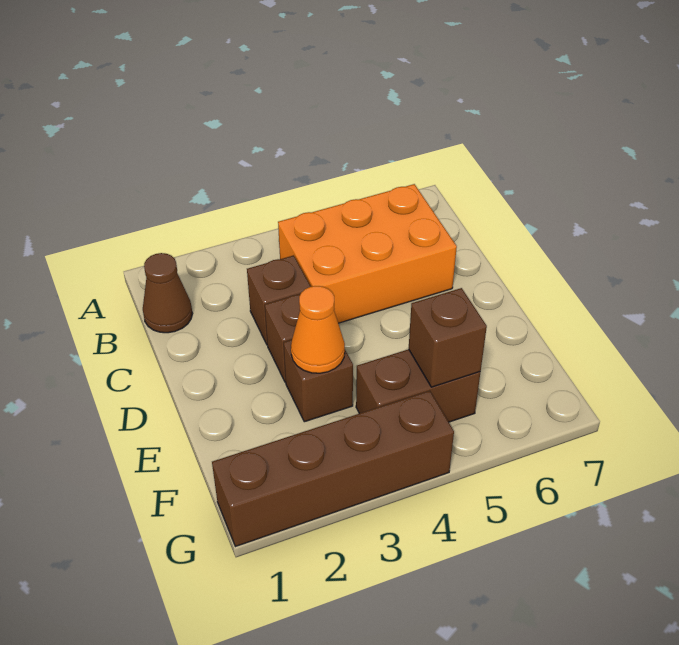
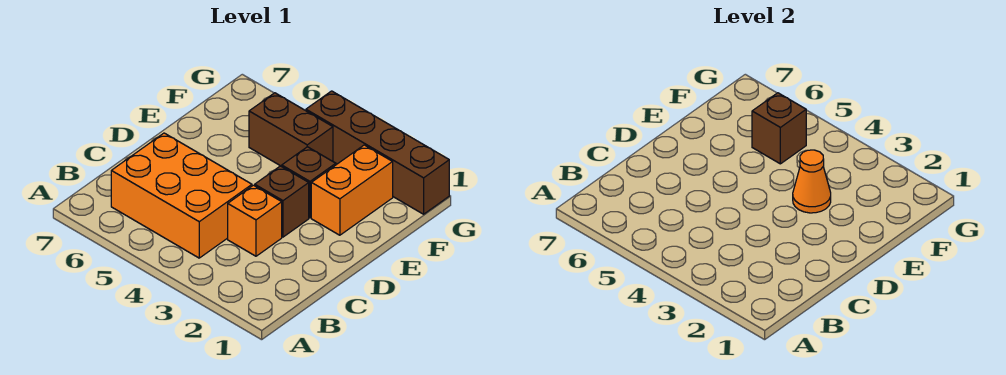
brown 1x1 cone [143,253,192,333] -> none
brown 1x1 brick [247,255,311,344] -> orange 1x1 brick [228,185,282,256]
none -> orange 1x2 brick [311,145,393,235]

